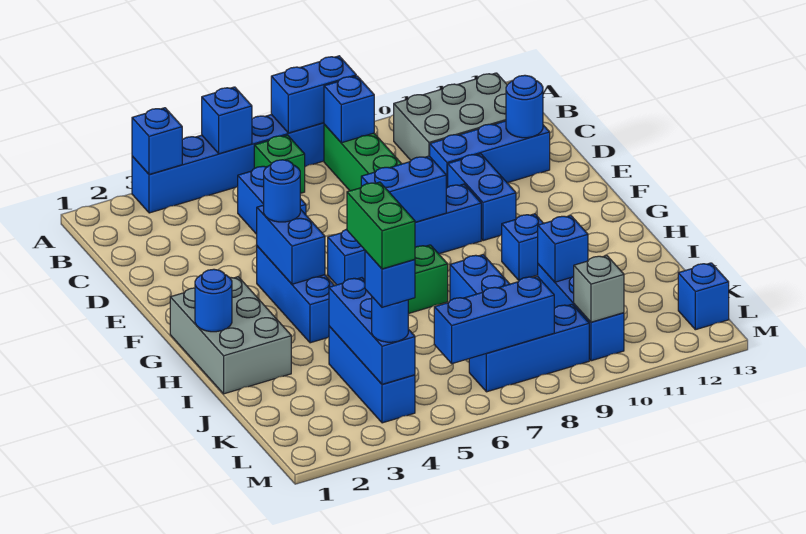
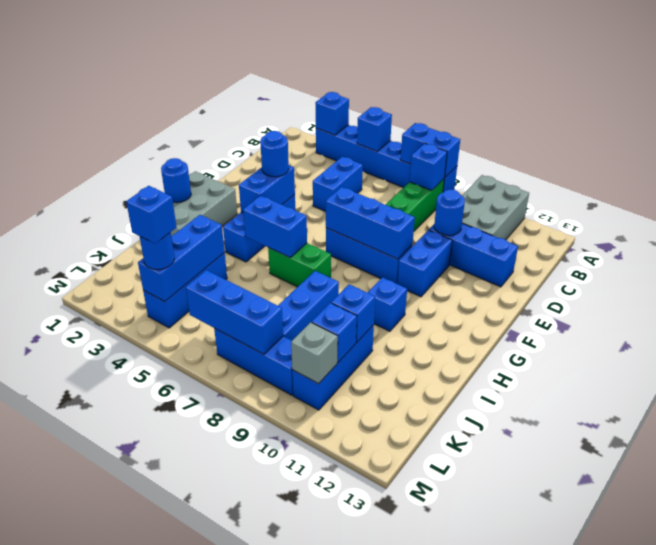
green 1x1 brick [254,135,305,193] -> none
grey 2x3 brick [394,73,507,160] -> grey 2x3 brick turned to [462,175,529,240]
blue 1x1 round brick [506,75,543,138] -> blue 1x1 round brick moved to [434,189,465,235]
blue 1x2 brick [361,156,446,222] -> blue 1x3 brick [326,187,415,259]
green 1x2 brick [347,182,415,269] -> none
blue 1x1 brick [678,263,729,330] -> blue 1x1 brick moved to [312,303,357,362]

